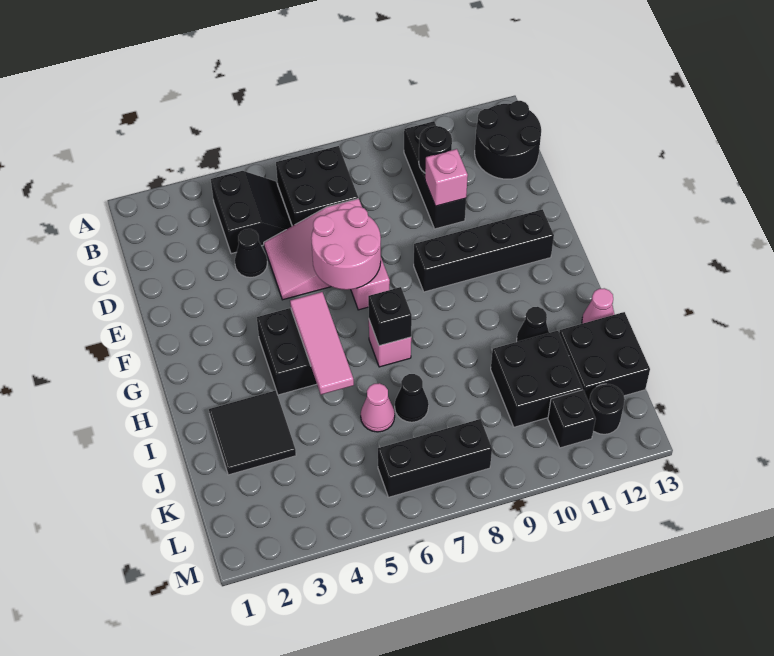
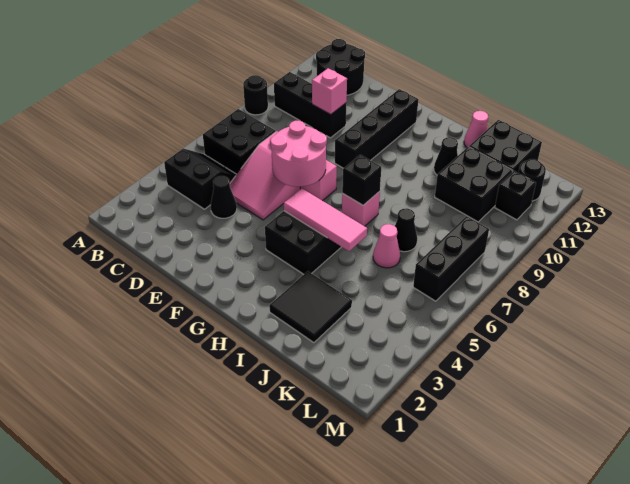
black 1x1 round brick [419,126,452,173] -> black 1x1 round brick moved to [243,75,268,115]

